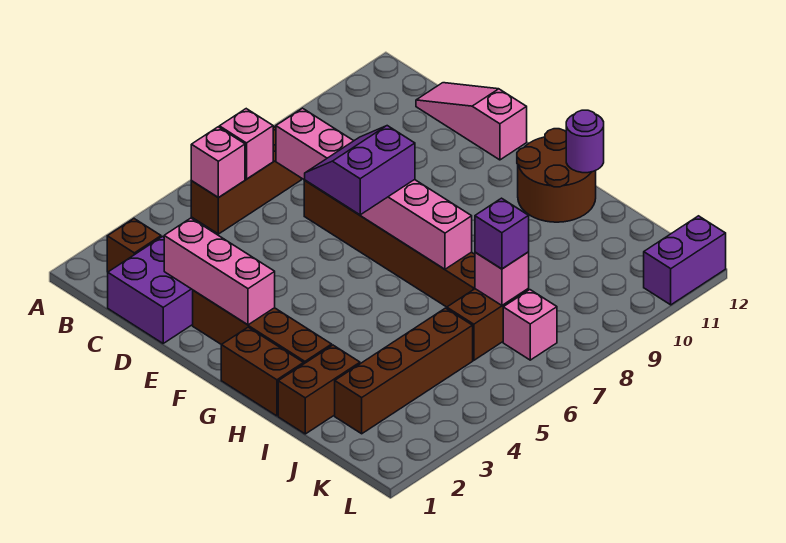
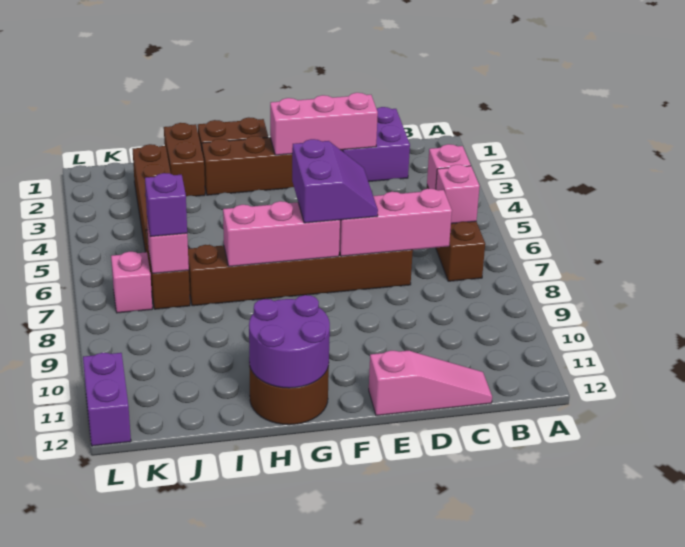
brown 1x1 brick [107,219,161,272] -> none
purple 1x1 round brick [566,110,604,173] -> purple 2x2 round brick [249,295,330,388]

